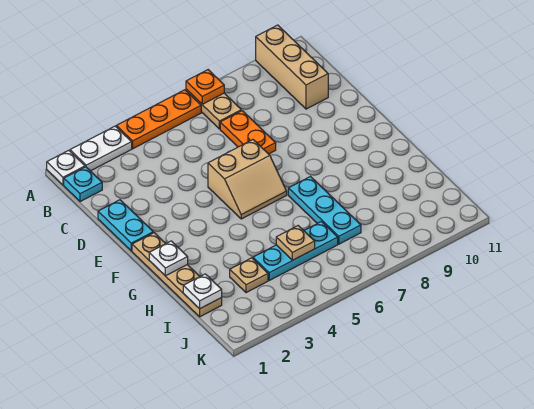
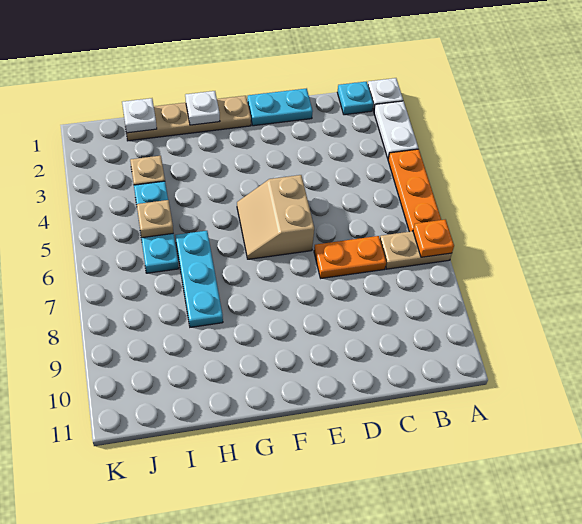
tan 1x3 brick [256,25,328,109] -> none
cyan 1x3 plate [288,177,361,244] -> cyan 1x3 plate turned to [175,231,223,327]

